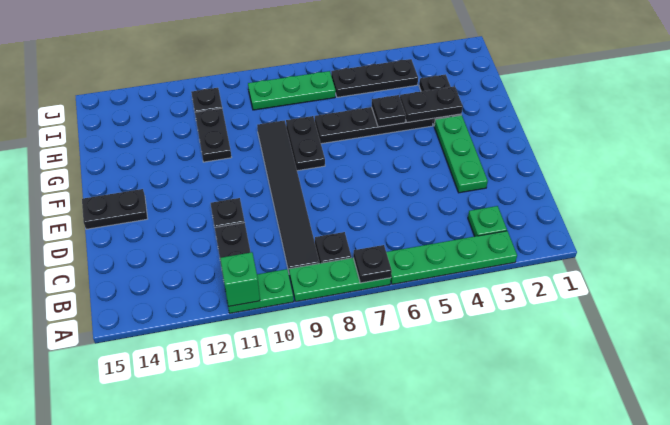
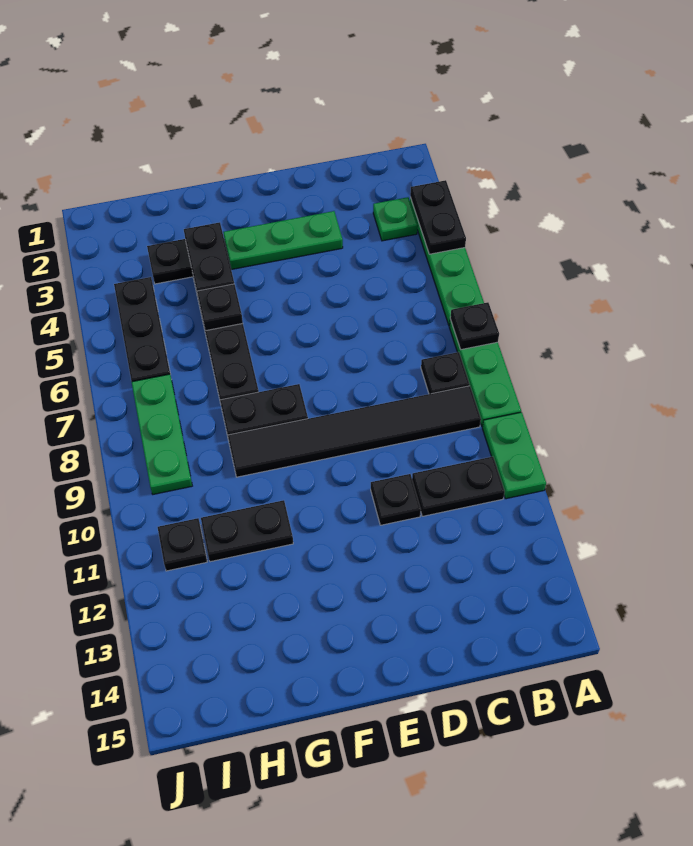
green 1x1 brick [220,252,260,306] -> none
black 1x2 plate [82,189,148,229] -> black 1x2 plate moved to [410,180,466,254]

